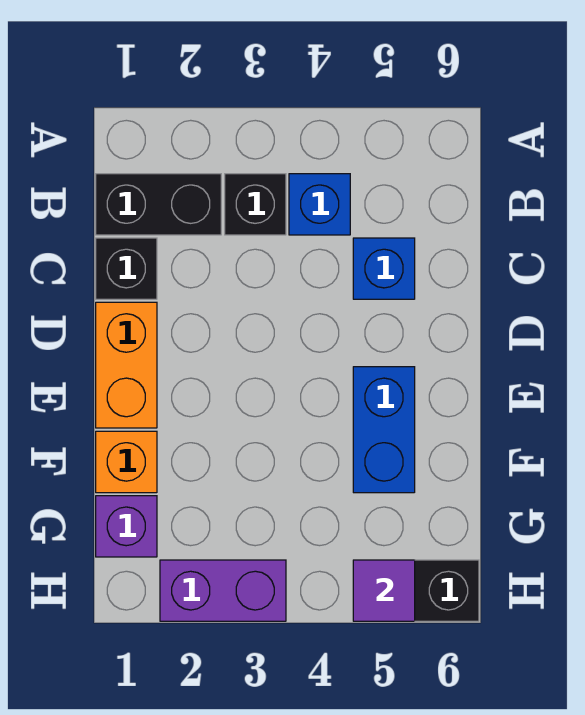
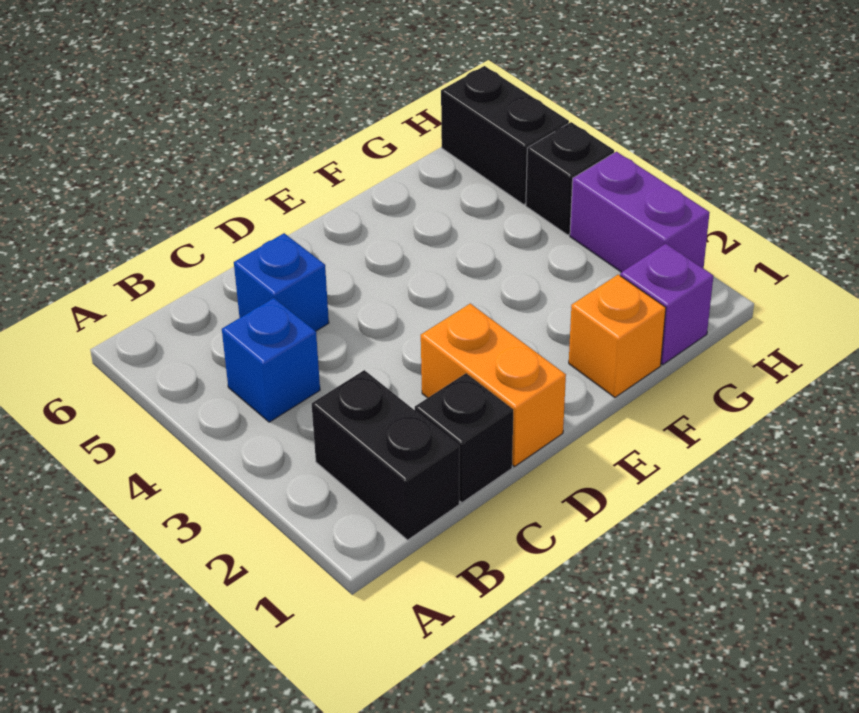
black 1x1 brick [225,174,286,235] -> black 1x1 brick moved to [526,122,614,235]
orange 1x2 brick [96,302,157,428] -> orange 1x2 brick turned to [421,304,566,466]
blue 1x2 brick [353,367,415,493] -> none
purple 1x1 tile [353,560,415,621] -> none

